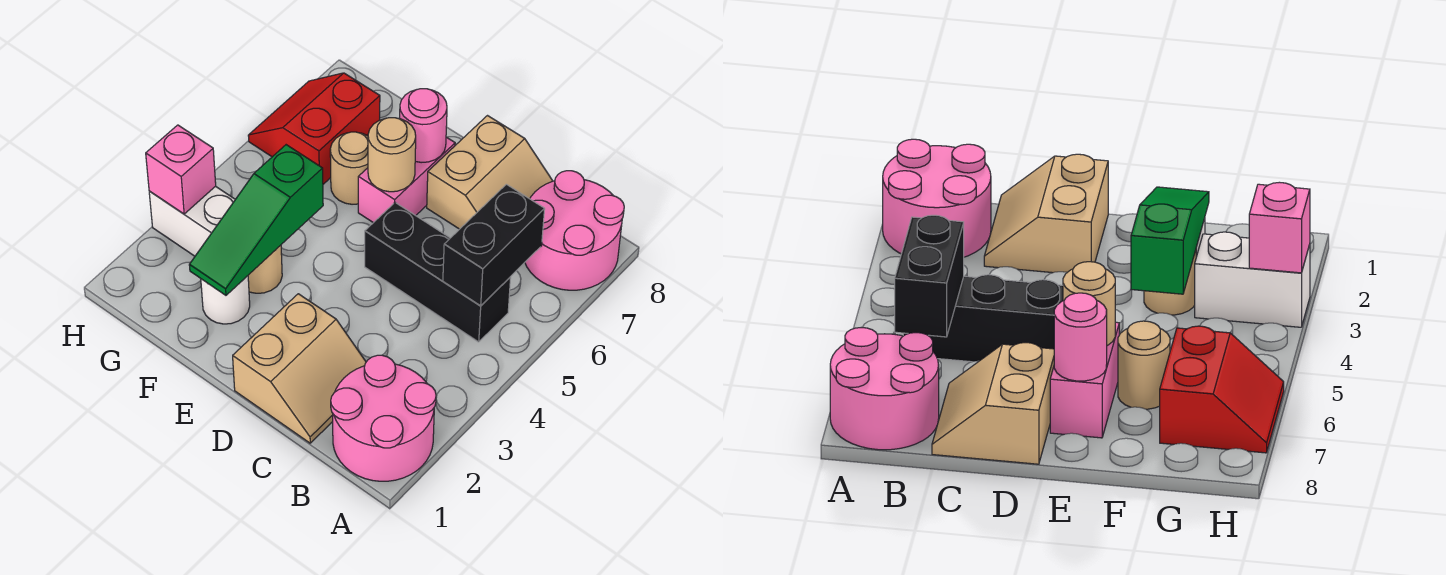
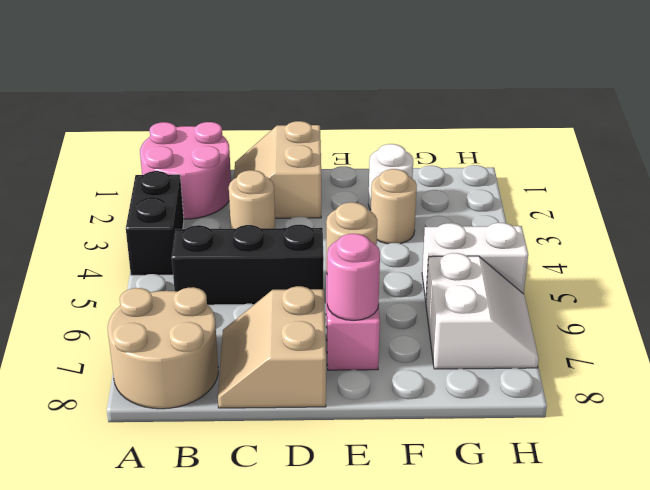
pink 2x2 round brick [525,171,624,290] -> tan 2x2 round brick [108,287,218,409]
black 1x2 brick [443,184,545,306] -> black 1x2 brick moved to [126,171,184,275]
green 1x3 slope [189,145,323,295] -> none
tan 1x1 round brick [330,132,368,204] -> tan 1x1 round brick moved to [229,170,275,229]
white 1x2 brick [149,186,235,256] -> white 1x2 brick moved to [422,223,528,301]
red 2x2 slope [248,73,380,184] -> white 2x2 slope [426,253,539,369]
pink 1x1 brick [146,125,216,214] -> none

